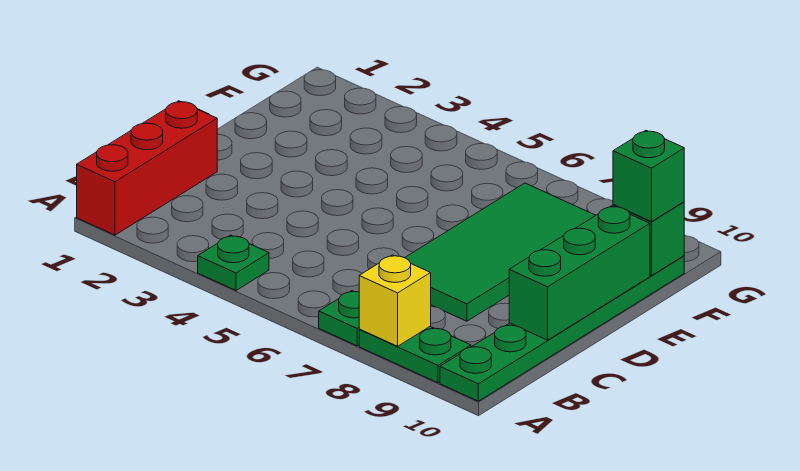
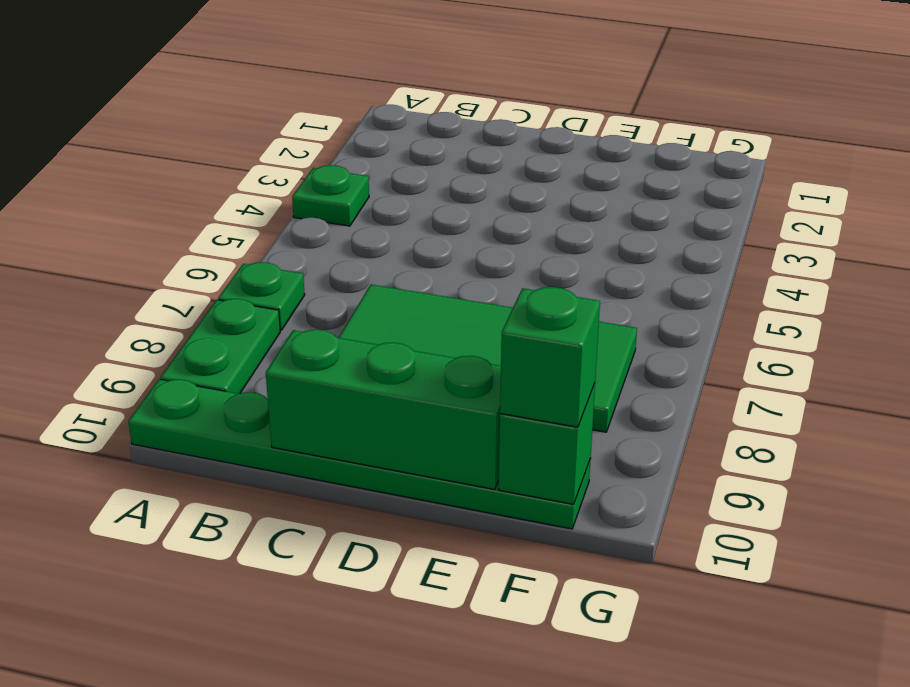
red 1x3 brick [77,101,217,235] -> none
yellow 1x1 brick [359,255,431,346] -> none

